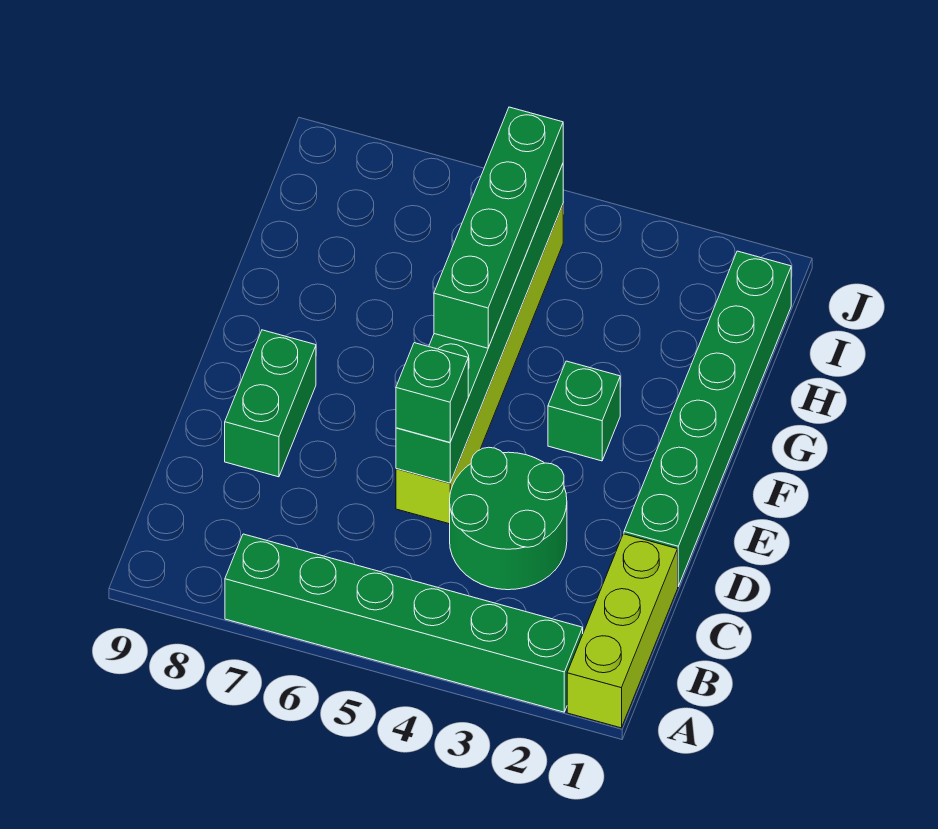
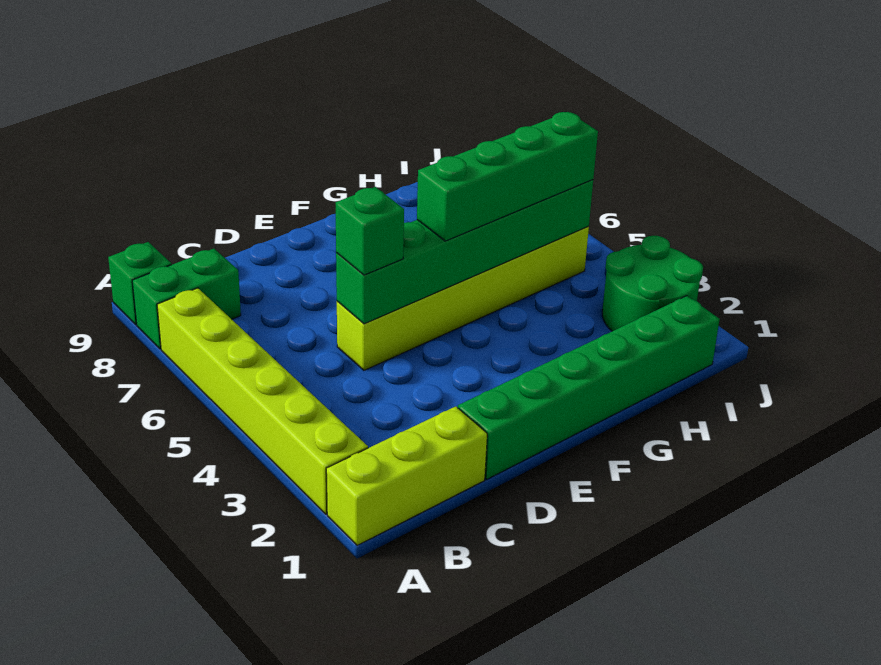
green 1x6 brick [225,534,583,712] -> lime 1x6 brick [157,288,368,514]
green 2x2 round brick [450,447,567,590] -> green 2x2 round brick moved to [602,236,703,331]
green 1x2 brick [225,330,316,477] -> green 1x2 brick moved to [132,249,241,349]
green 1x1 brick [548,361,620,461] -> green 1x1 brick moved to [108,242,172,325]

